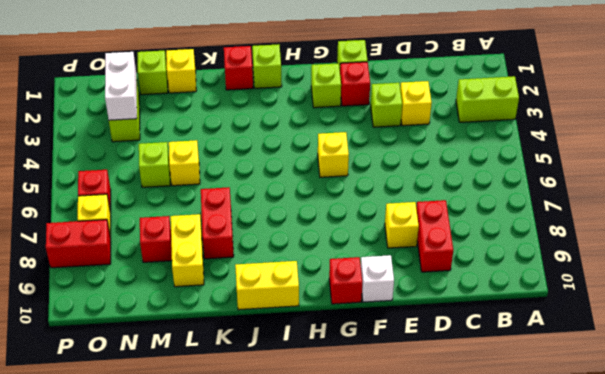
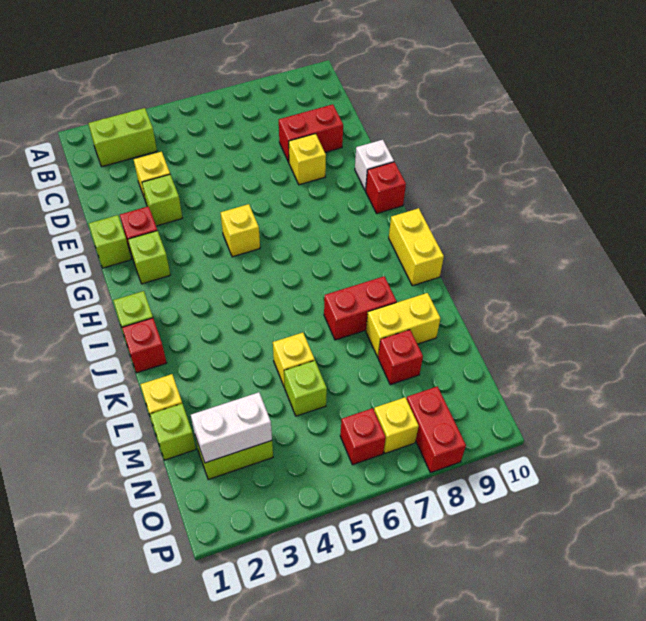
lime 1x2 brick [456,76,519,122] -> lime 1x2 brick turned to [88,108,157,167]

